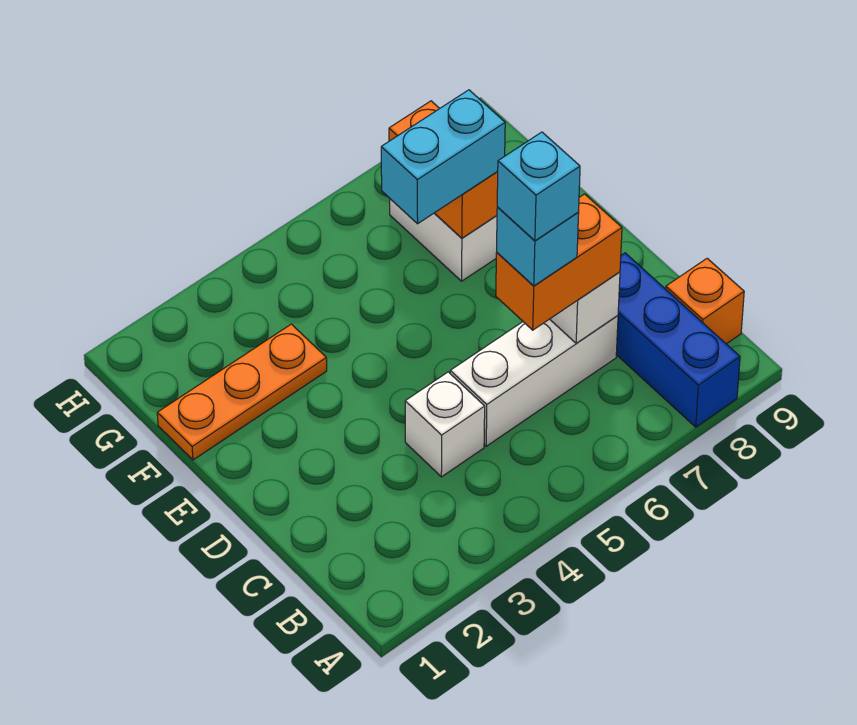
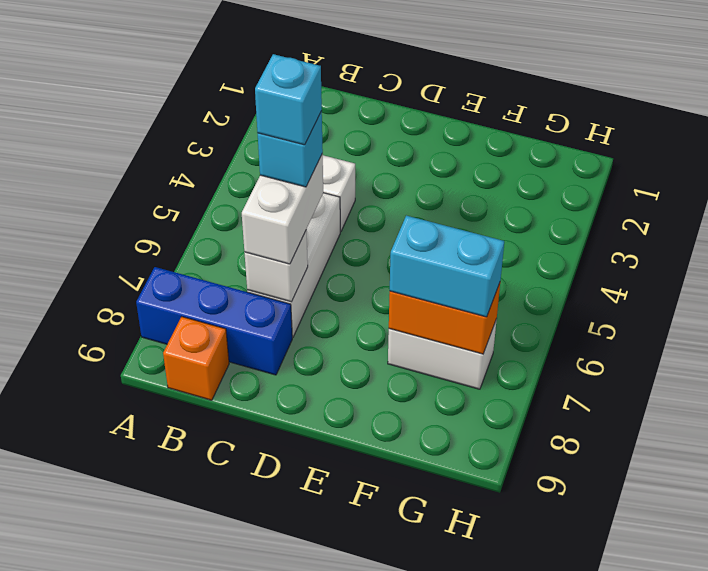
orange 1x2 brick [496,194,622,330] -> white 1x2 brick [242,154,323,264]
orange 1x3 plate [157,324,327,460] -> none
cyan 1x2 brick [381,90,505,224] -> cyan 1x2 brick turned to [390,216,504,317]

